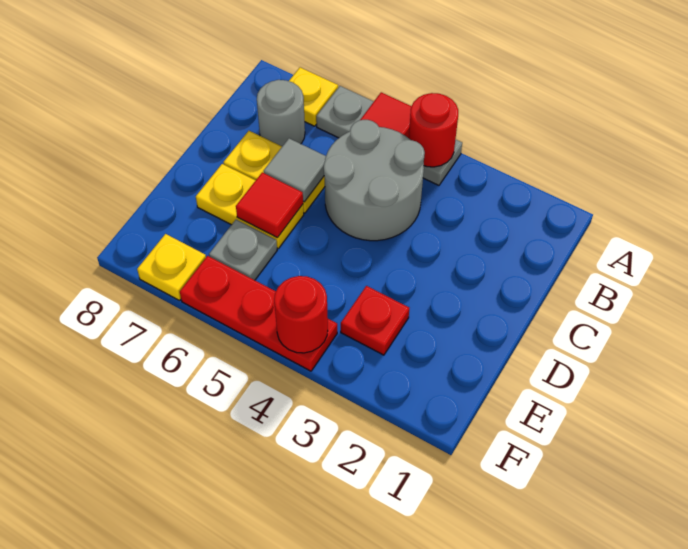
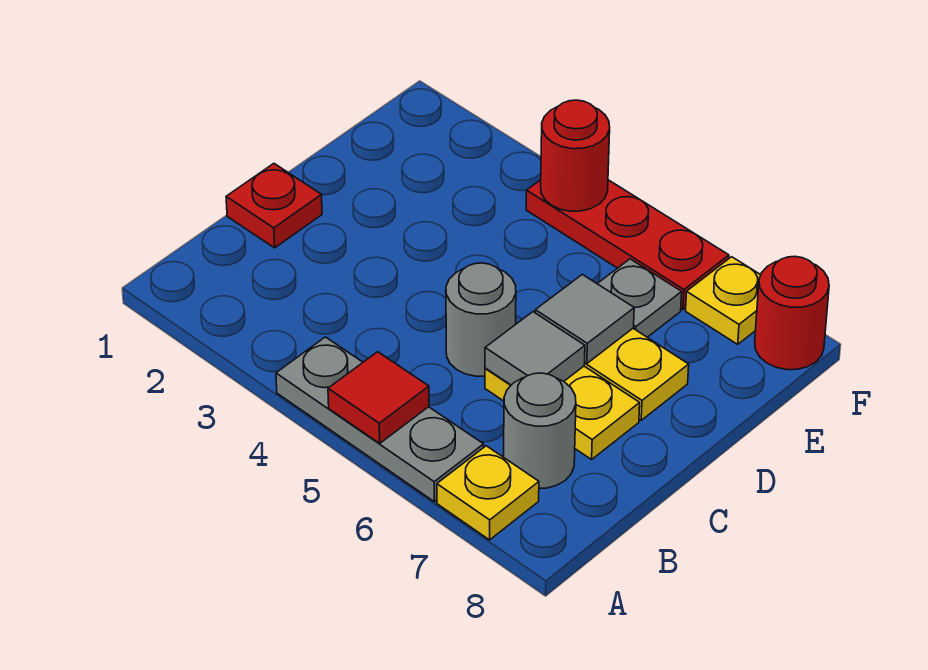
red 1x1 round brick [409,93,458,167] -> red 1x1 round brick moved to [755,256,829,370]
grey 2x2 round brick [324,120,425,241] -> grey 1x1 round brick [446,263,516,376]
red 1x1 tile [236,172,303,238] -> grey 1x1 tile [535,274,634,363]
red 1x1 plate [341,286,409,355] -> red 1x1 plate moved to [226,164,322,248]

